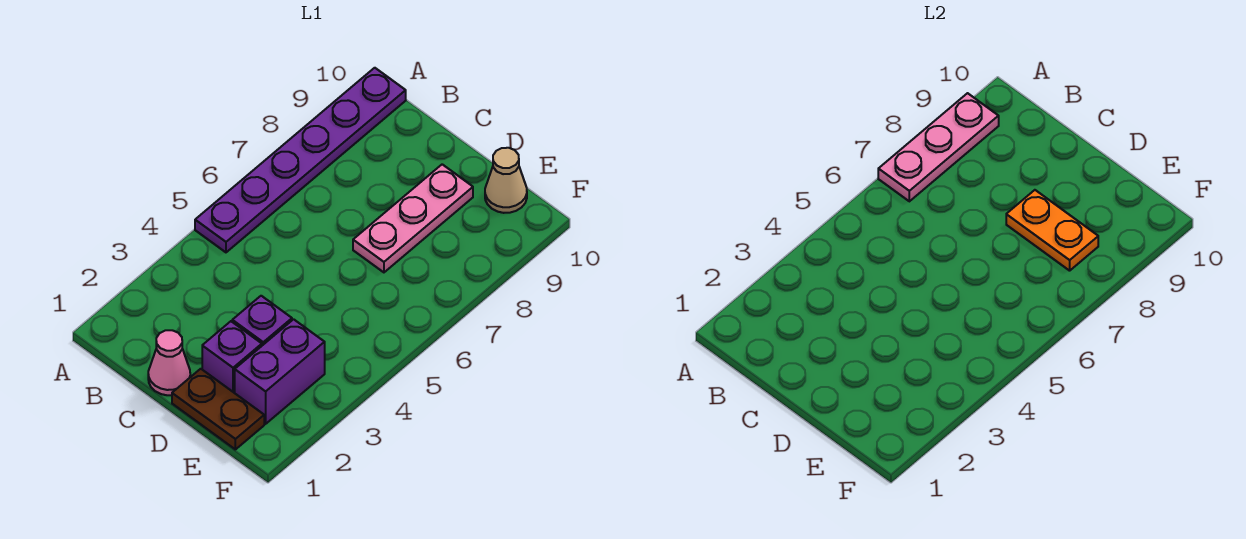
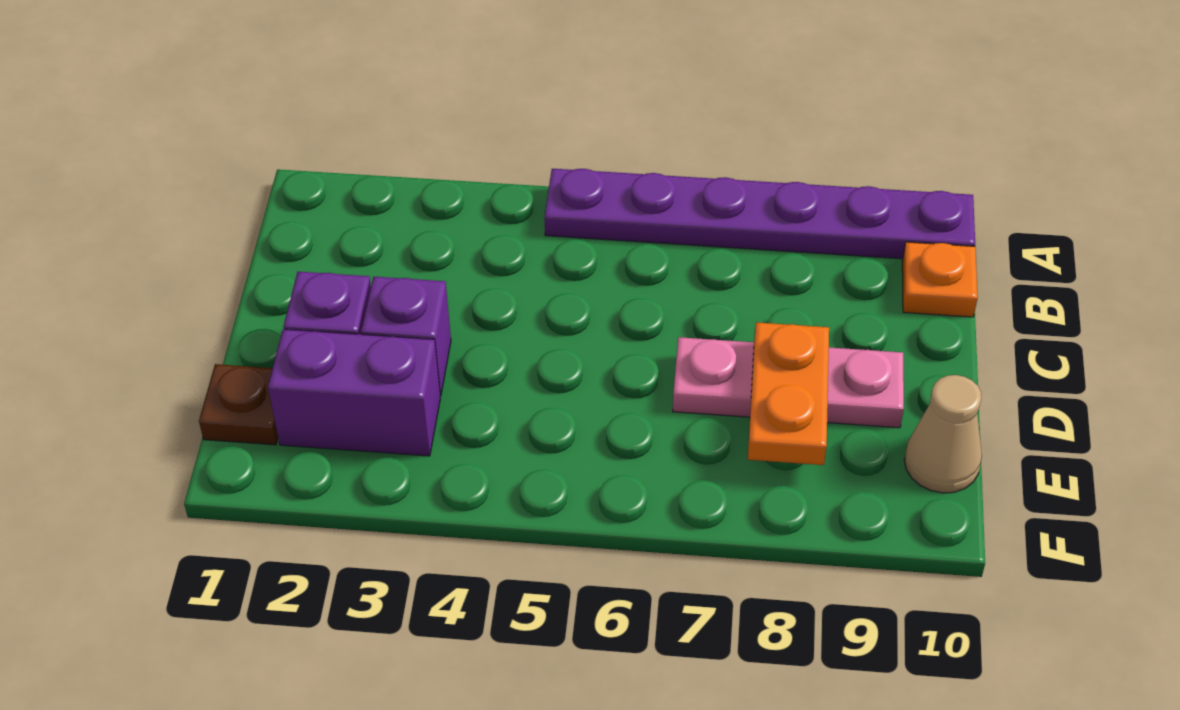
pink 1x3 plate [878,93,999,201] -> none
none -> orange 1x1 plate [902,242,978,317]
pink 1x1 cone [148,330,190,395] -> none
brown 1x2 plate [172,369,264,449] -> brown 1x1 plate [199,364,278,445]

